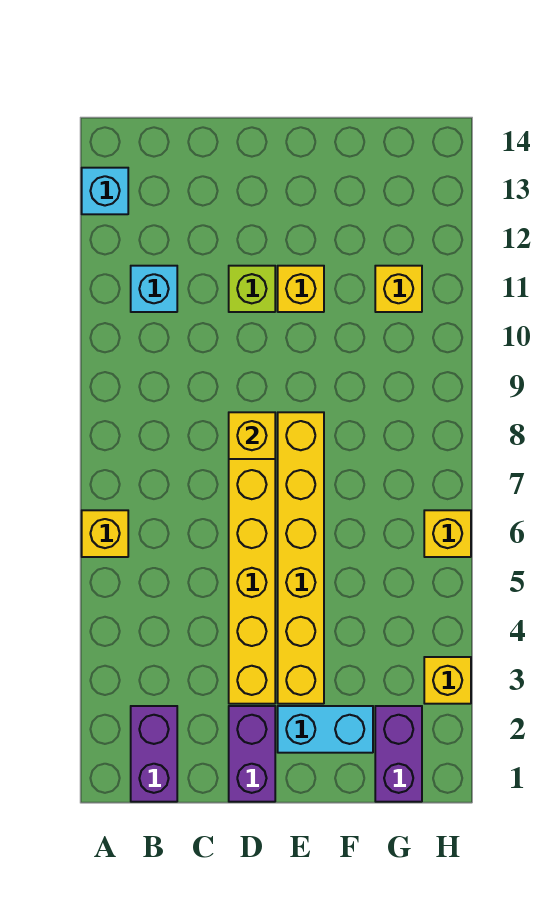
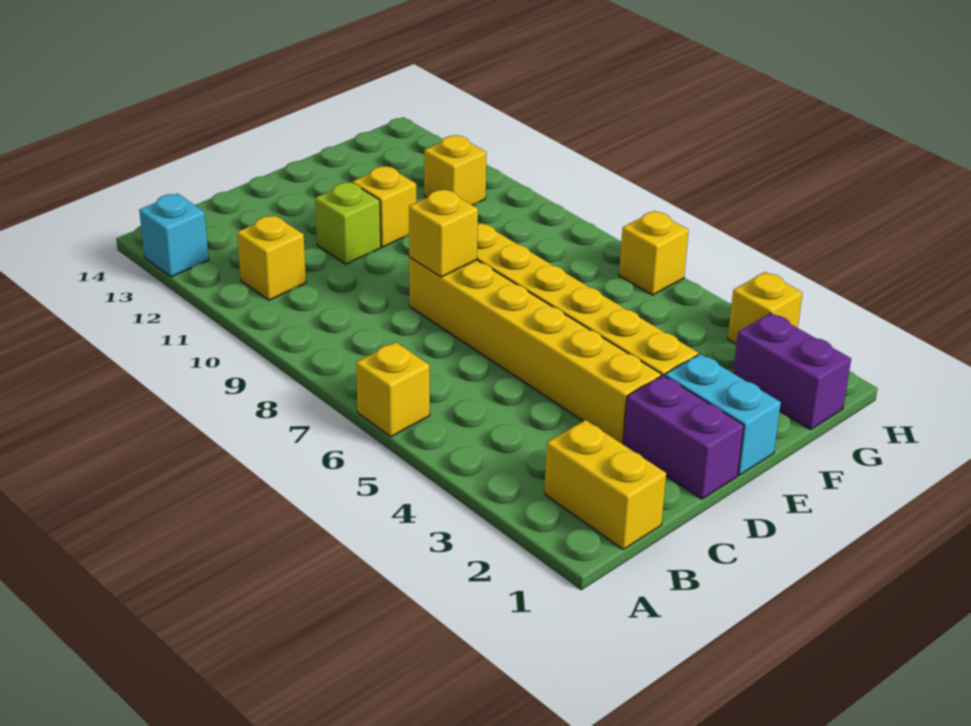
purple 1x2 brick [131,706,177,802] -> yellow 1x2 brick [545,420,666,549]
cyan 1x1 brick [131,266,177,312] -> yellow 1x1 brick [237,215,306,300]
cyan 1x2 brick [278,706,373,753] -> cyan 1x2 brick turned to [665,354,781,475]

